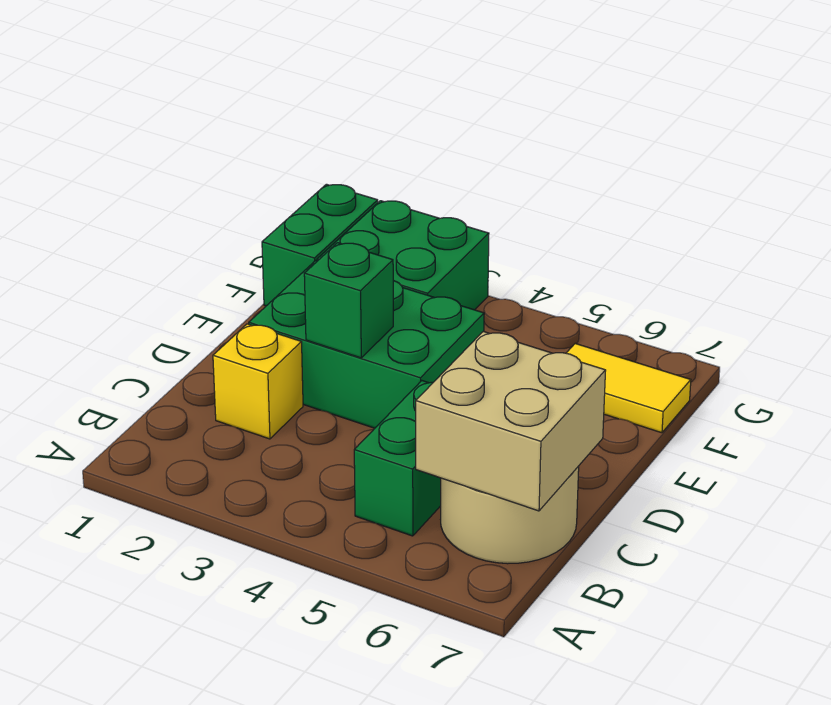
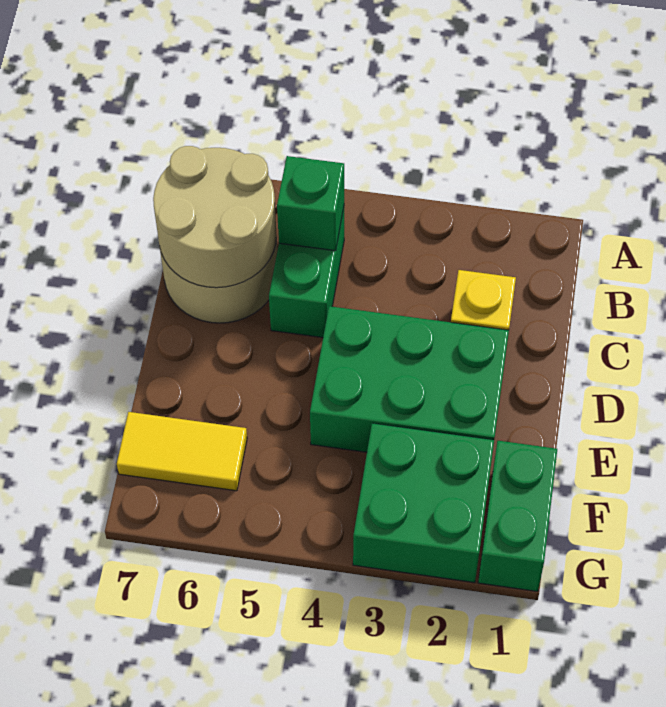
tan 2x2 brick [416,332,606,511] -> tan 2x2 round brick [153,146,277,288]
green 1x1 brick [304,243,393,358] -> green 1x1 brick moved to [277,156,344,251]

